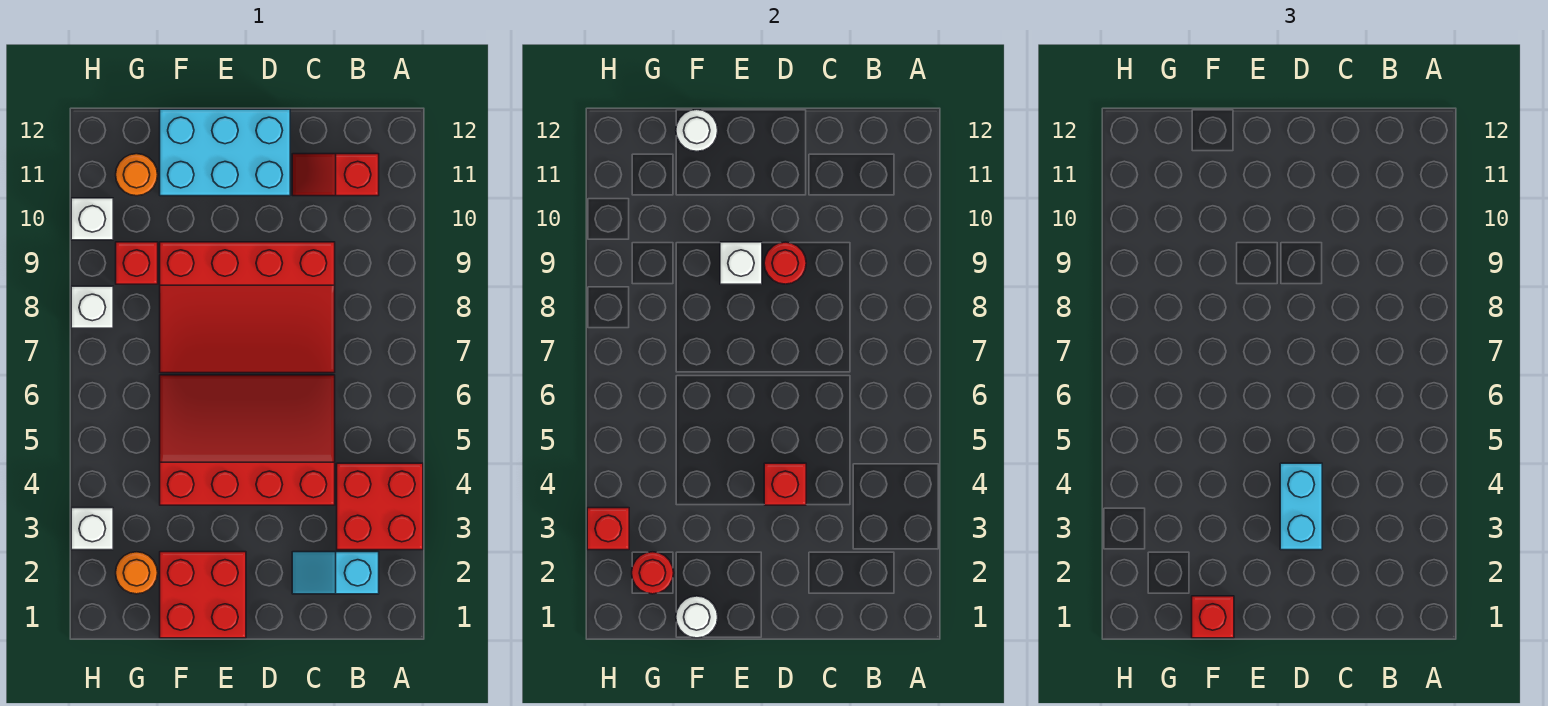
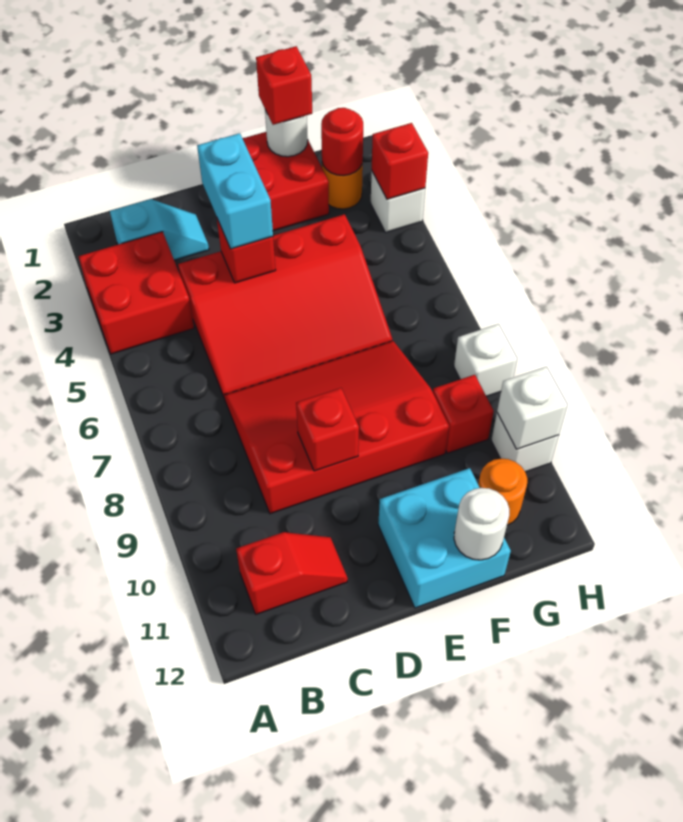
red 1x1 round brick [764,242,806,284] -> red 1x1 brick [296,388,359,471]
cyan 2x3 brick [160,109,290,196] -> cyan 2x2 brick [378,468,511,608]
white 1x1 brick [720,242,762,284] -> white 1x1 brick moved to [497,367,567,449]

